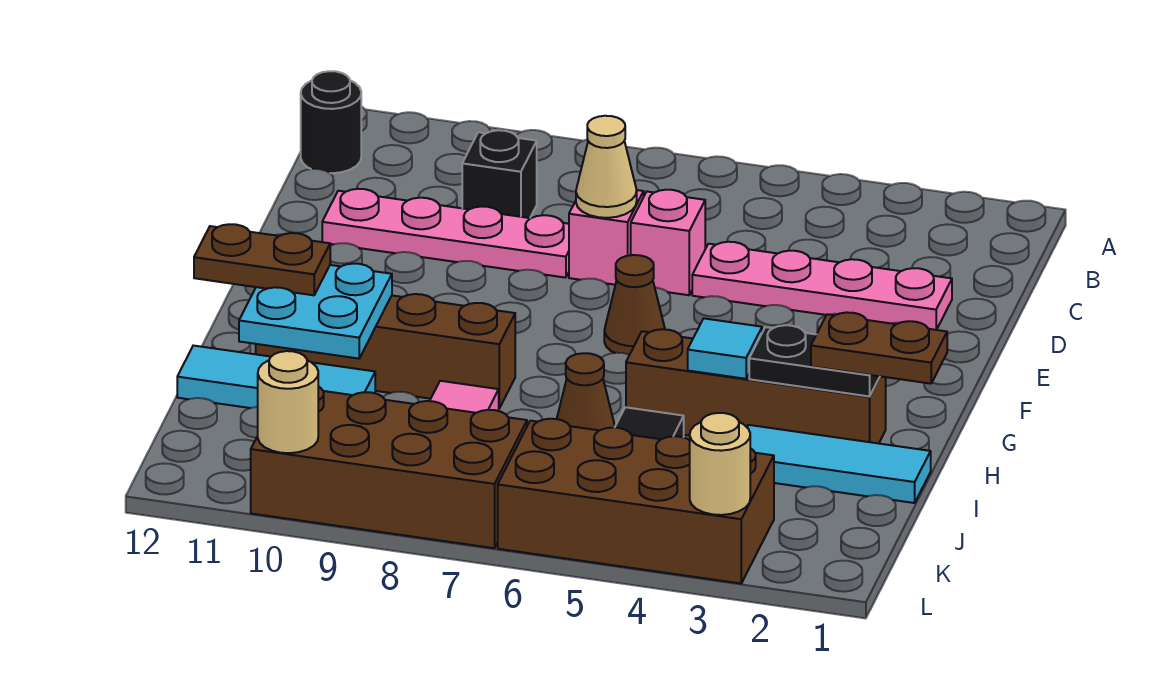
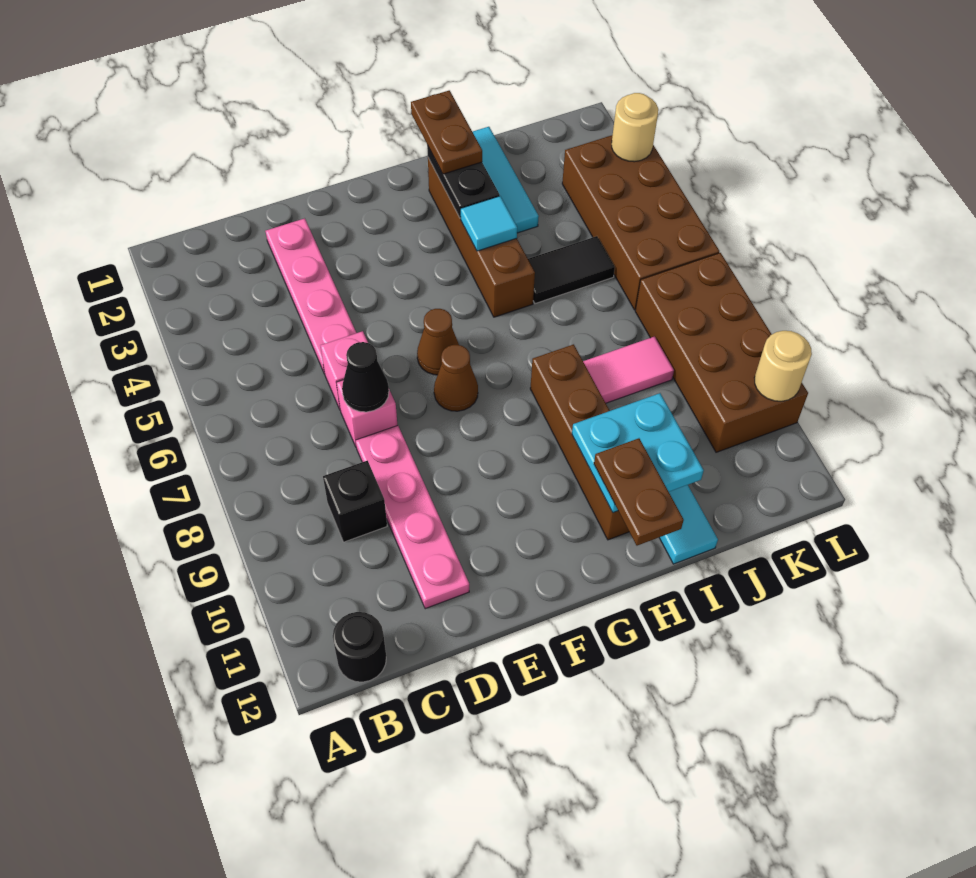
tan 1x1 cone [576,116,637,218] -> black 1x1 cone [342,342,389,412]
brown 1x1 cone [557,353,615,430] -> brown 1x1 cone moved to [434,345,478,411]

